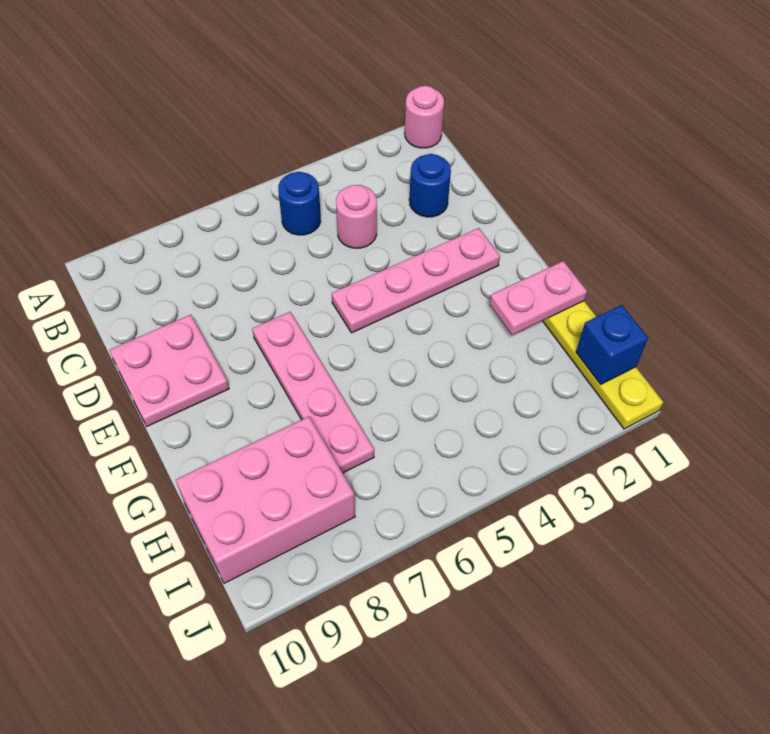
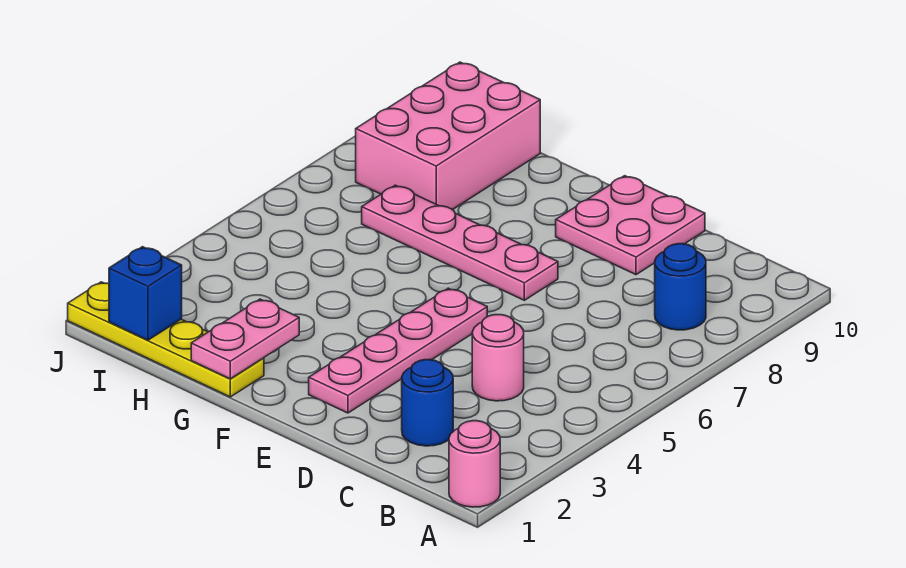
blue 1x1 round brick [278,172,321,235] -> blue 1x1 round brick moved to [655,244,706,330]

